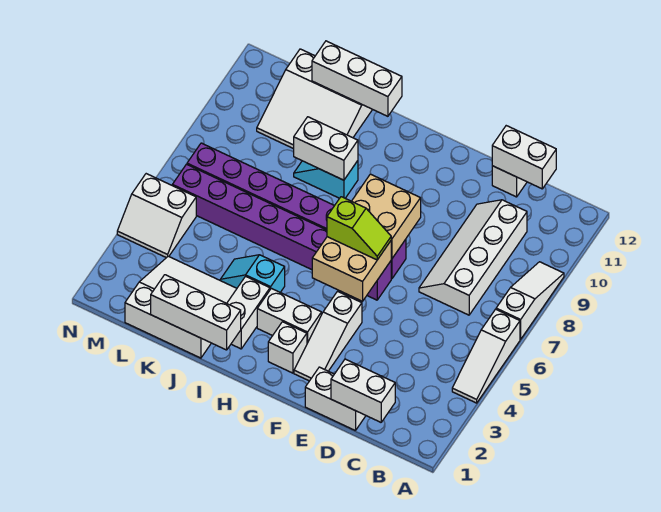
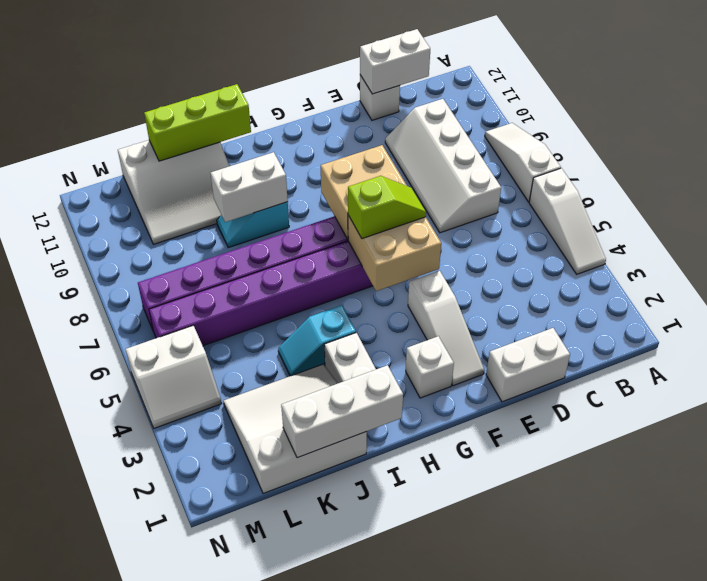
white 1x2 brick [331,359,395,422] -> none
white 1x2 brick [257,288,321,343] -> none
white 1x3 brick [312,41,402,116] -> lime 1x3 brick [144,84,251,161]

